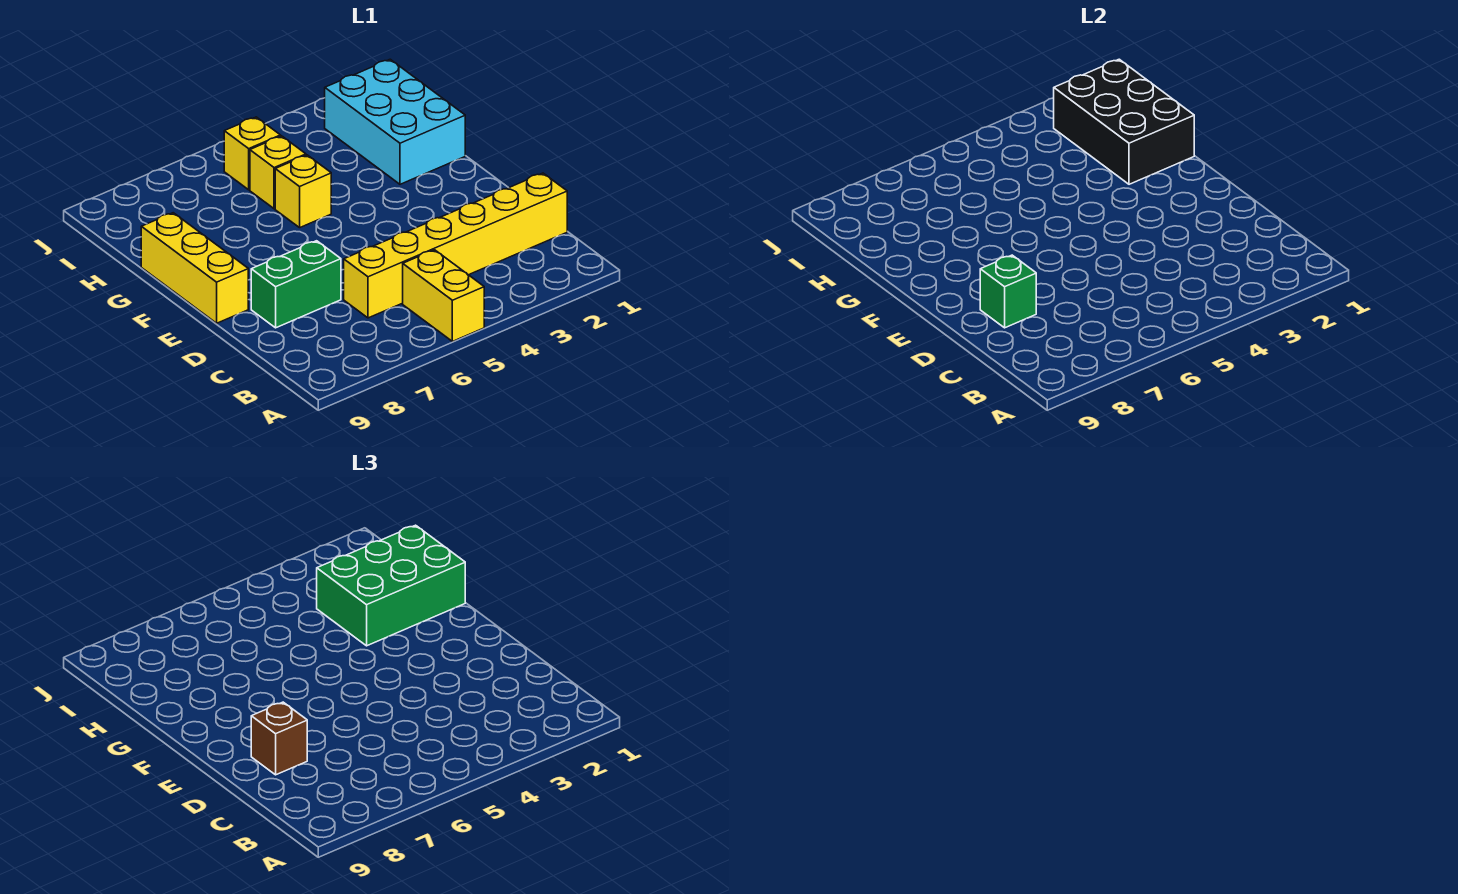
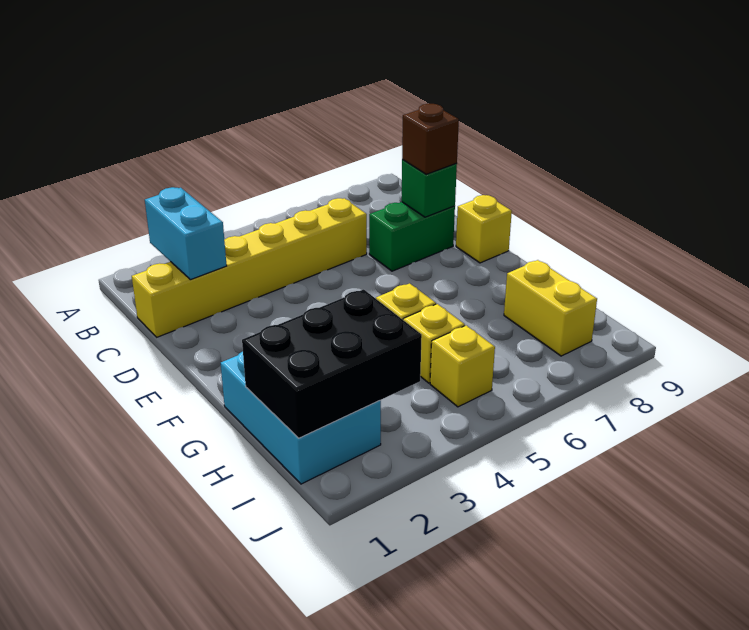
yellow 1x2 brick [403,250,484,341] -> yellow 1x2 brick moved to [504,260,597,356]
none -> cyan 1x2 brick [145,187,227,280]
yellow 1x3 brick [141,213,248,323] -> yellow 1x1 brick [456,195,512,263]
black 2x3 brick [1054,59,1194,184] -> black 2x3 brick turned to [242,289,422,438]
green 2x3 brick [317,525,465,646] -> none

